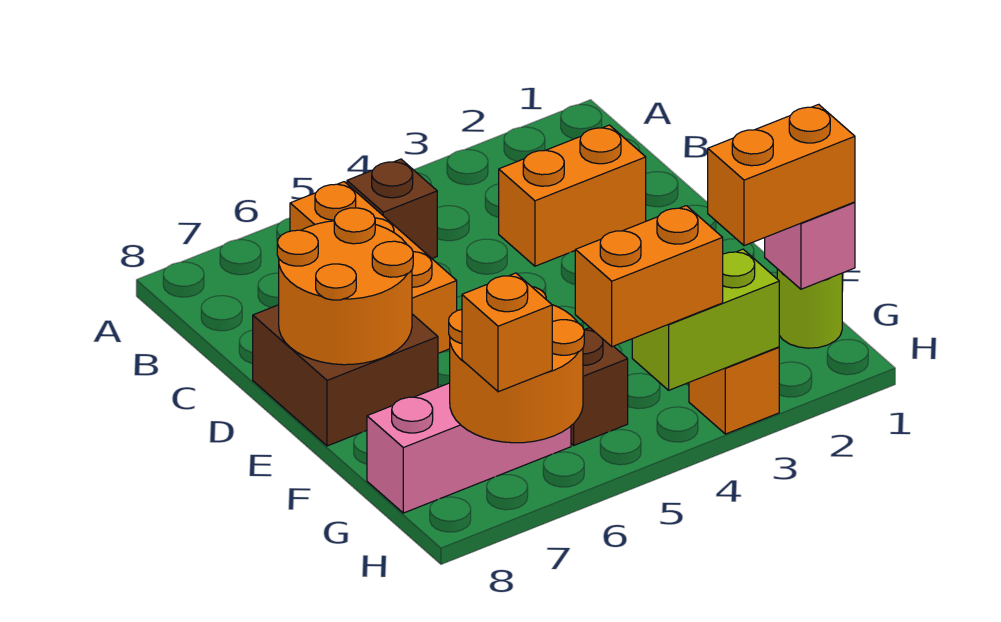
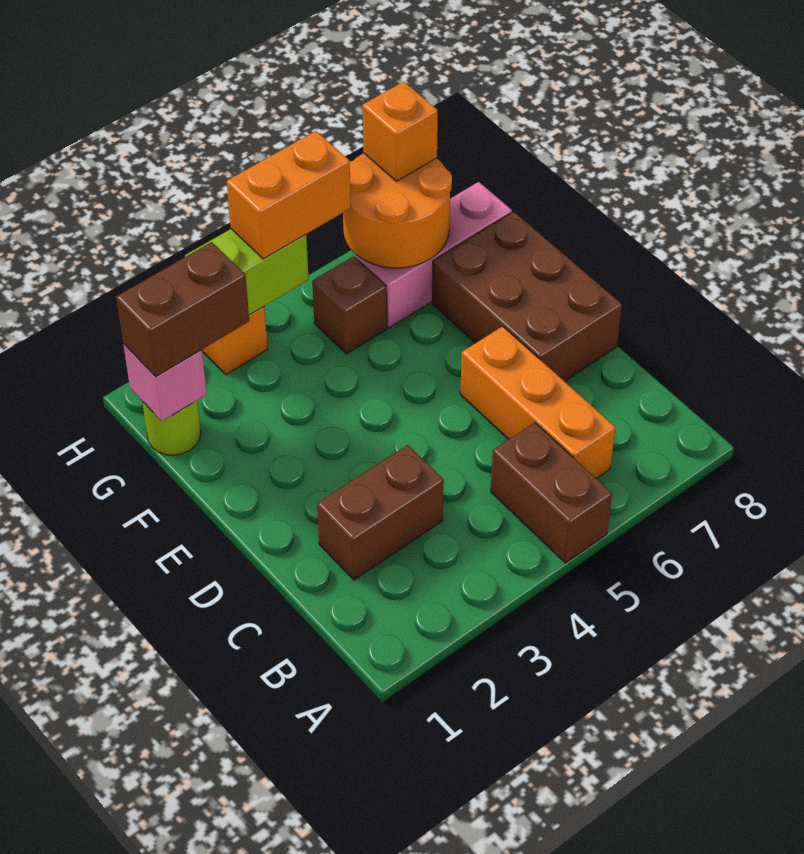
brown 1x1 brick [347,159,437,258] -> brown 1x2 brick [491,423,612,563]
orange 1x2 brick [499,125,646,266] -> brown 1x2 brick [317,445,444,580]
brown 2x2 brick [253,305,438,446] -> brown 2x3 brick [432,212,622,381]
orange 2x2 round brick [277,208,413,365] -> none
orange 1x2 brick [708,104,855,246] -> brown 1x2 brick [116,242,249,377]

